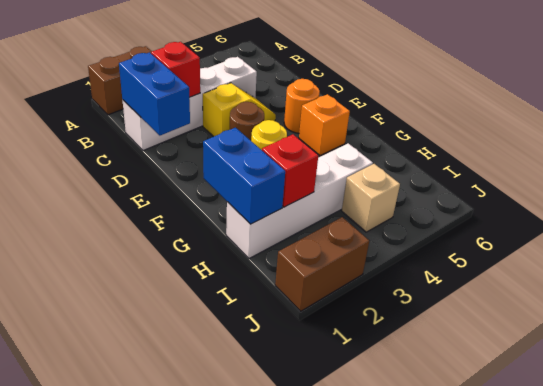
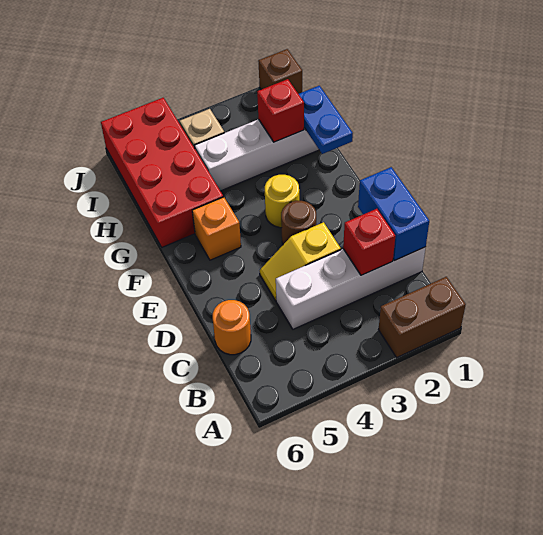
orange 1x1 round brick [284,79,320,133] -> orange 1x1 round brick moved to [213,300,251,355]
blue 1x2 brick [203,128,285,224] -> blue 1x2 plate [299,86,353,154]
none -> red 2x4 brick [101,98,223,247]
brown 1x2 brick [275,217,369,311] -> brown 1x1 brick [258,49,302,94]

